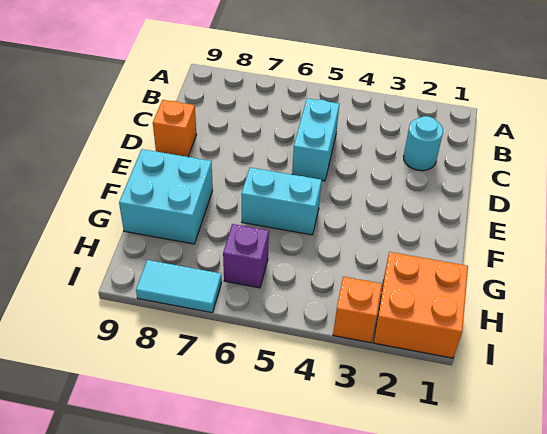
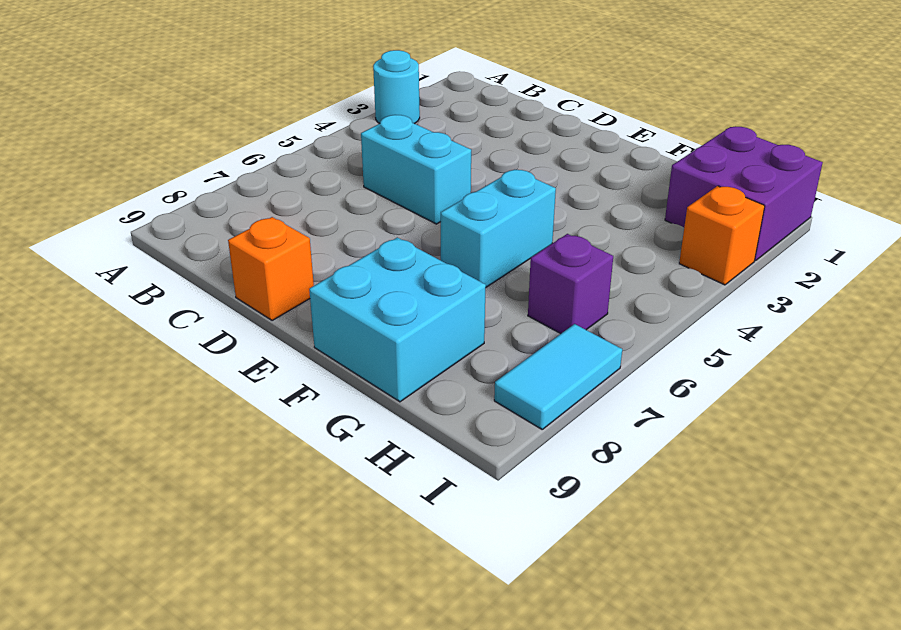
cyan 1x1 round brick [404,116,443,171] -> cyan 1x1 round brick moved to [373,50,420,124]
orange 2x2 brick [373,252,468,358] -> purple 2x2 brick [665,126,823,261]

